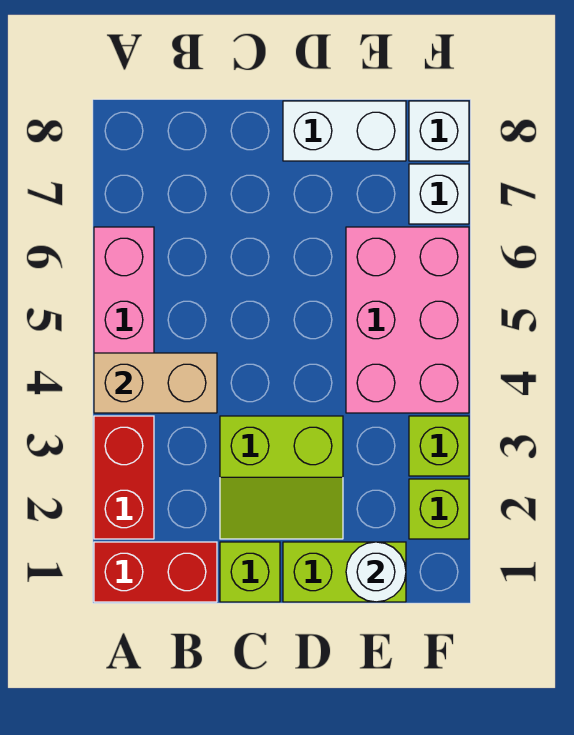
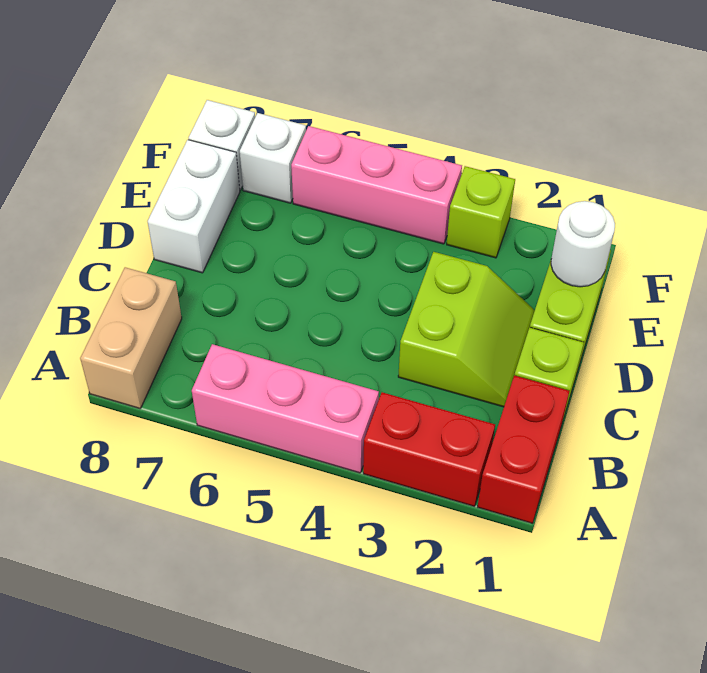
tan 1x2 brick [94,353,217,413] -> tan 1x2 brick moved to [80,267,182,408]
pink 2x3 brick [346,227,469,413] -> pink 1x3 brick [291,126,462,244]
lime 1x1 brick [409,479,469,539] -> none

